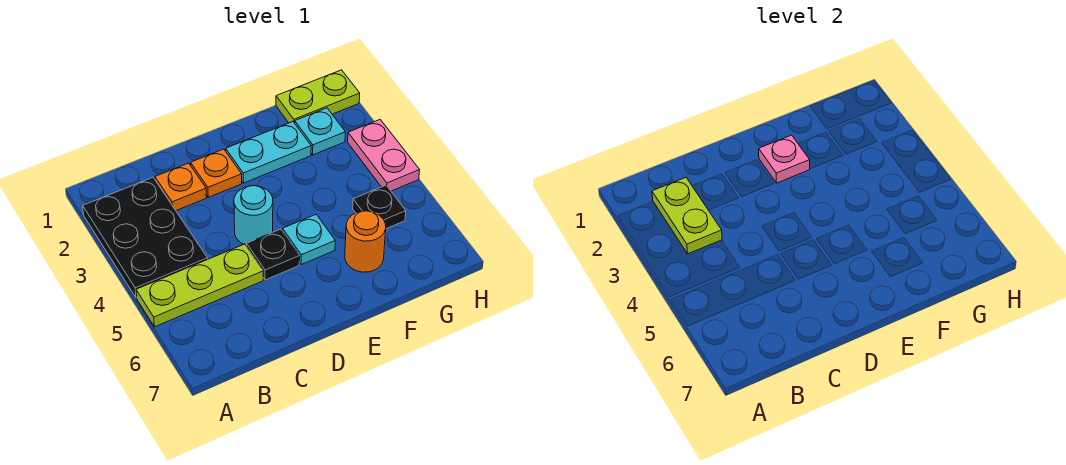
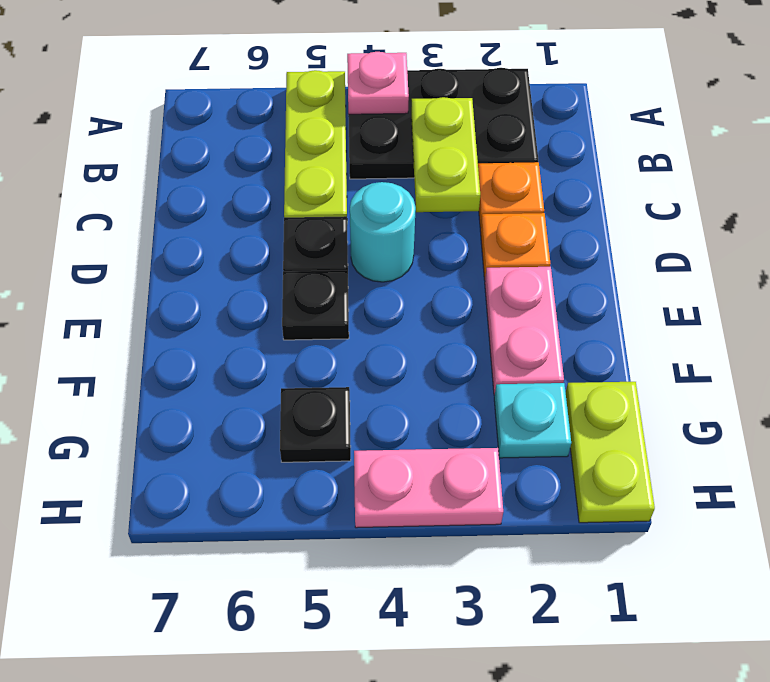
lime 1x2 plate [652,178,722,254] -> lime 1x2 plate turned to [411,97,480,212]
cyan 1x2 plate [226,122,311,183] -> pink 1x2 plate [485,267,564,395]
pink 1x1 plate [759,135,810,183] -> pink 1x1 plate moved to [347,52,409,114]
cyan 1x1 plate [282,215,335,265] -> black 1x1 plate [282,270,349,340]
orange 1x1 round brick [345,211,386,272] -> none

